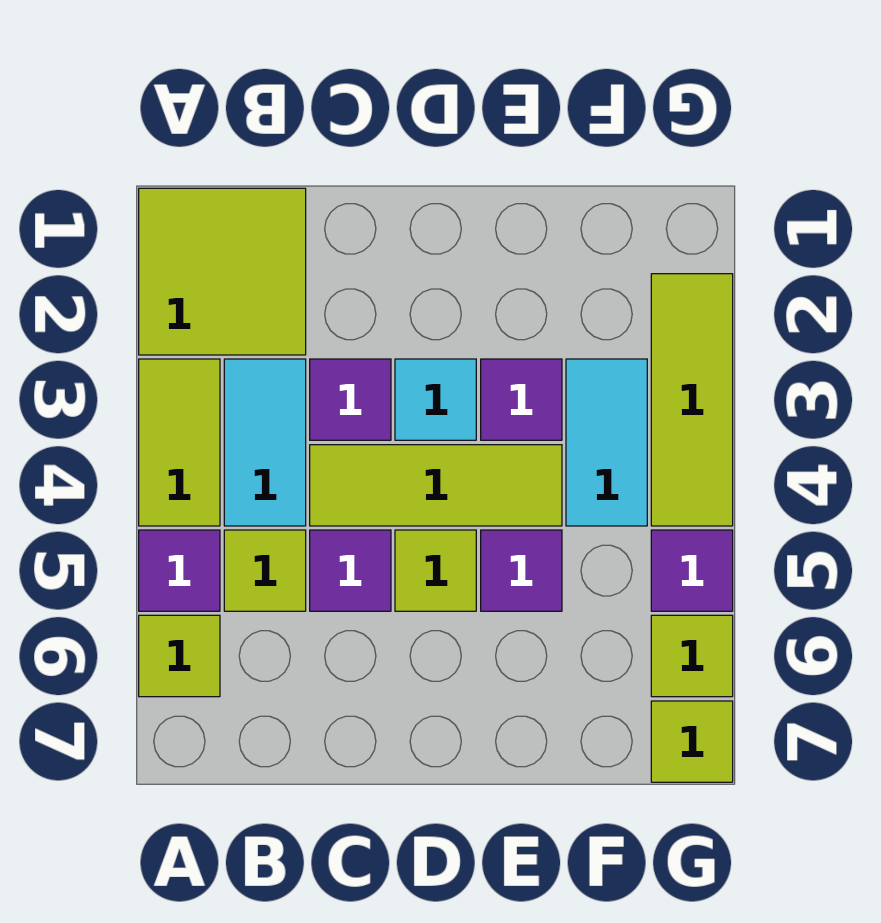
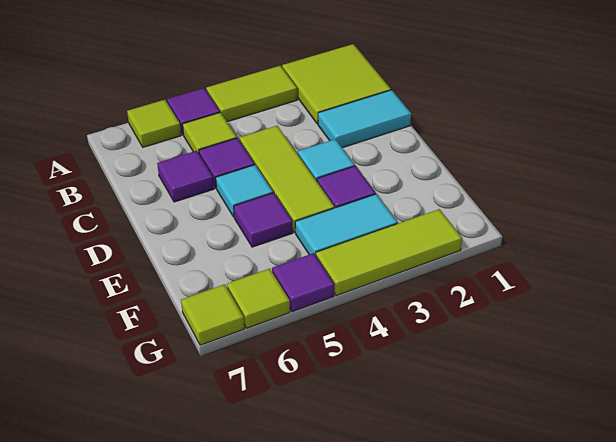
cyan 1x2 tile [224,359,306,526] -> cyan 1x2 tile moved to [318,90,411,148]
purple 1x1 tile [310,359,391,440] -> purple 1x1 tile moved to [157,151,214,202]
lime 1x1 tile [395,530,476,611] -> cyan 1x1 tile [216,165,273,217]

